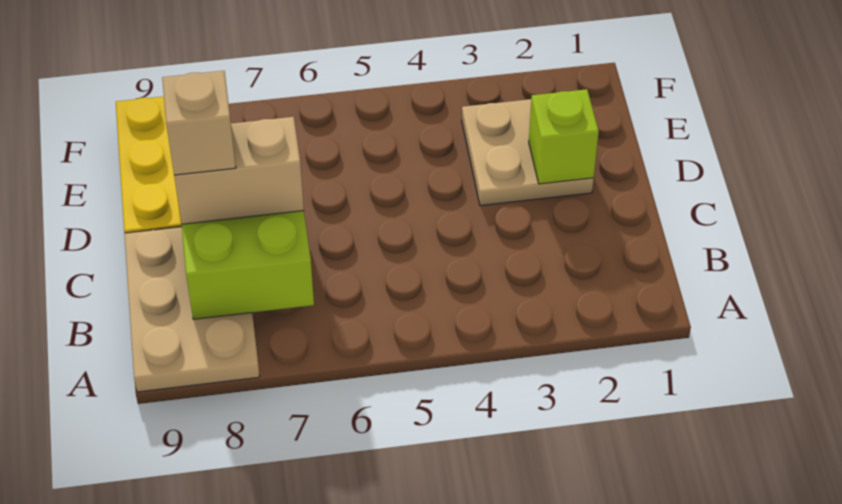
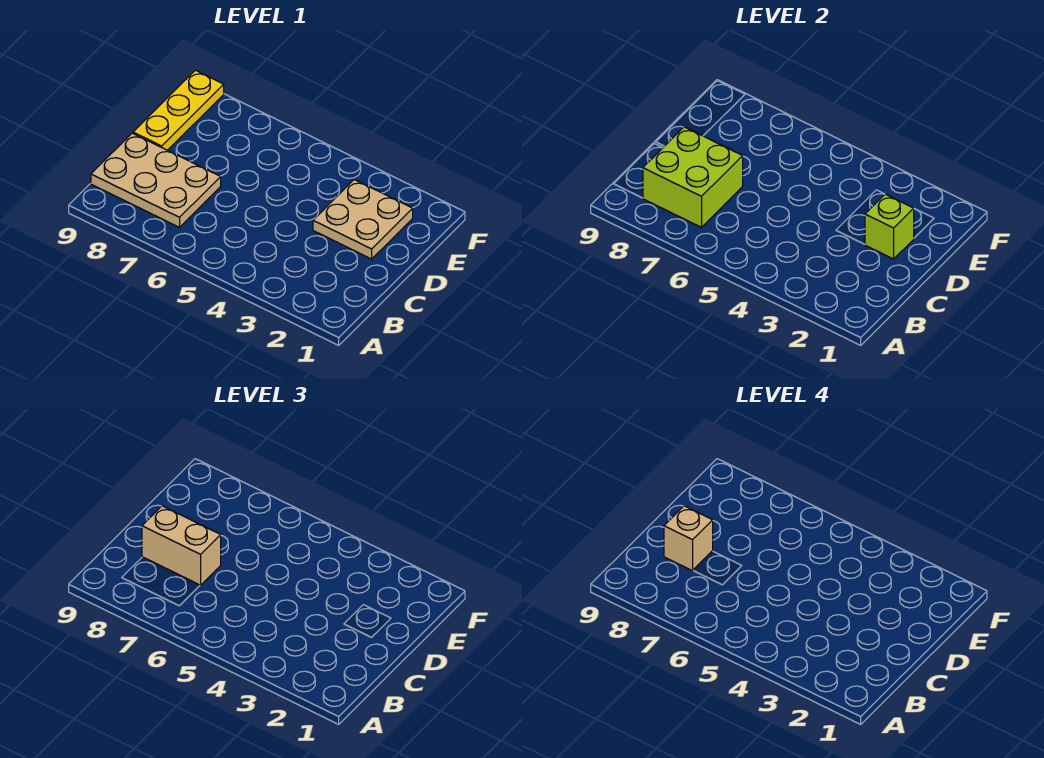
tan 2x3 plate [124,227,260,392] -> tan 2x3 plate turned to [91,133,221,227]

